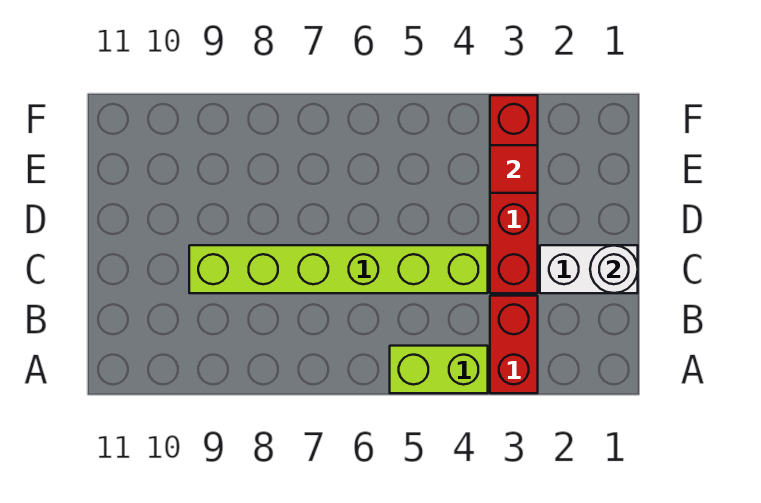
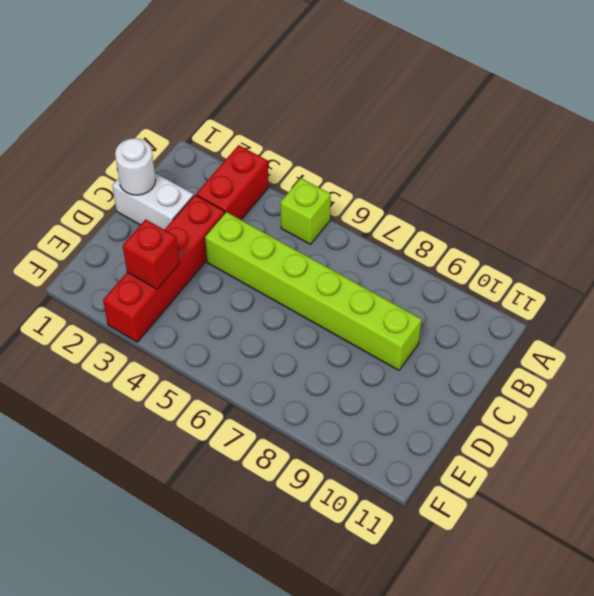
lime 1x2 brick [390,346,488,393] -> lime 1x1 brick [280,178,331,244]
red 1x1 tile [490,145,538,193] -> red 1x1 brick [123,219,179,289]

